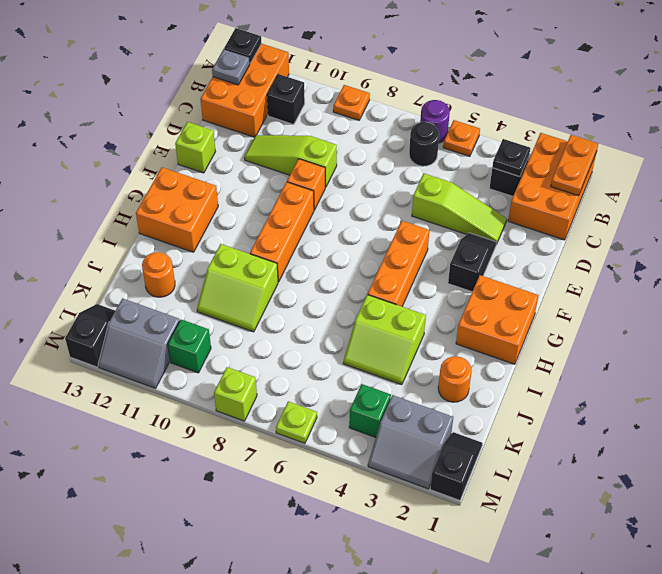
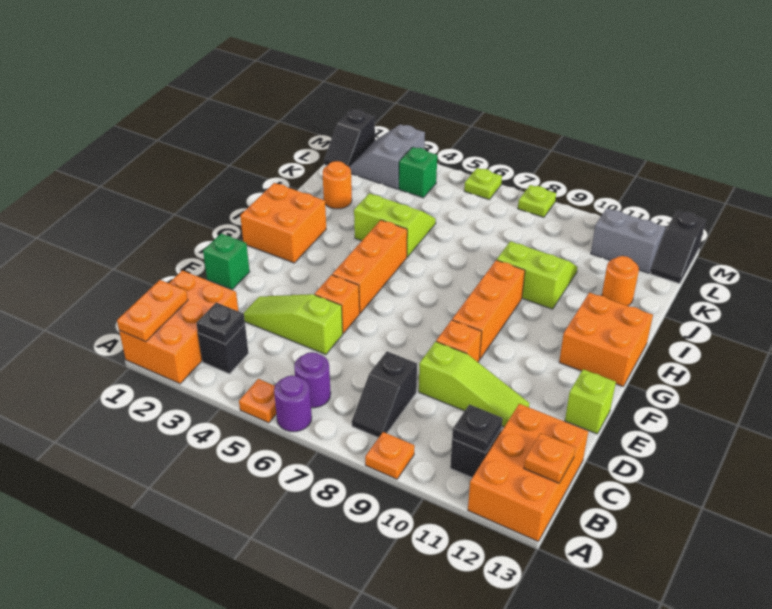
black 1x1 plate [224,28,262,63] -> black 1x1 plate moved to [452,404,503,453]
black 1x1 round brick [409,122,439,166] -> purple 1x1 round brick [294,352,331,408]
grey 1x1 plate [212,49,250,85] -> orange 1x1 plate [524,433,576,483]
black 1x2 slope [448,233,497,292] -> black 1x2 slope moved to [352,352,417,438]
none -> orange 1x1 brick [315,275,360,334]
grey 2x2 slope [368,395,453,489] -> grey 2x2 slope turned to [349,124,425,189]
green 1x1 brick [168,319,211,373] -> green 1x1 brick moved to [203,234,250,289]
lime 1x1 brick [214,367,257,421] -> lime 1x1 plate [518,185,556,217]

